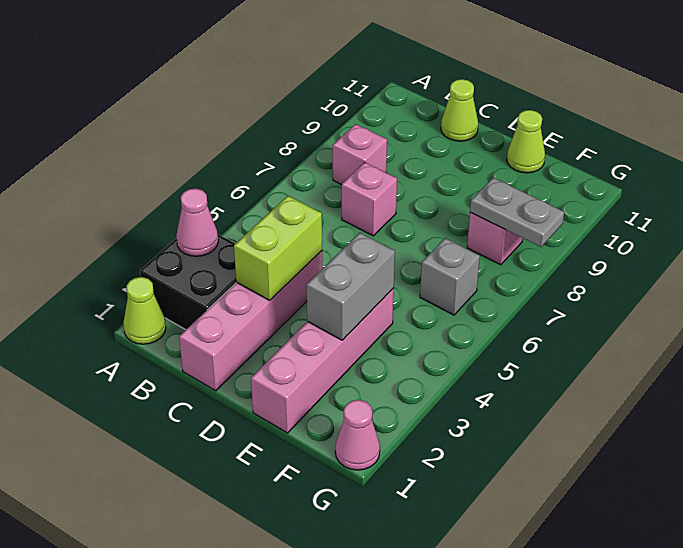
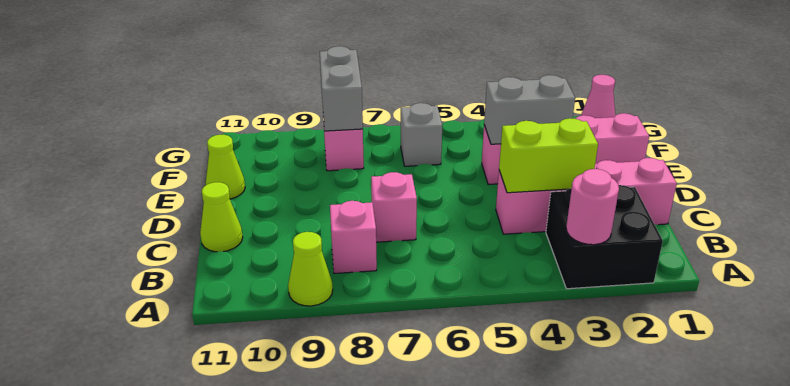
lime 1x1 cone [123,277,166,344] -> lime 1x1 cone moved to [288,232,333,306]
pink 1x1 cone [176,189,218,256] -> pink 1x1 round brick [566,169,619,245]
grey 1x2 plate [470,178,564,247] -> grey 1x2 brick [320,46,363,131]

